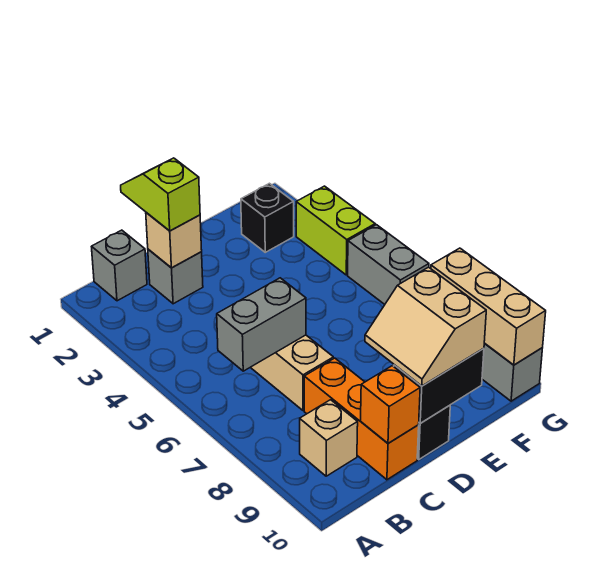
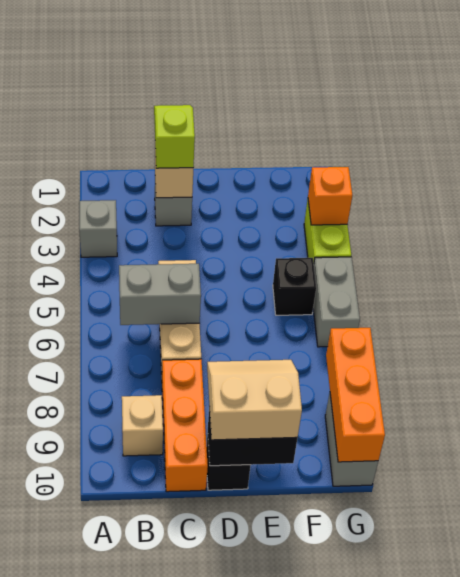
grey 1x1 brick [92,230,147,301] -> grey 1x1 brick moved to [79,200,117,257]
orange 1x1 brick [361,366,420,443] -> orange 1x1 brick moved to [308,167,352,225]
tan 2x2 slope [365,267,486,386] -> tan 2x2 slope turned to [207,360,302,440]
black 1x1 brick [241,183,294,252] -> black 1x1 brick moved to [273,258,316,315]
tan 1x3 brick [431,248,546,365] -> orange 1x3 brick [326,328,385,462]

